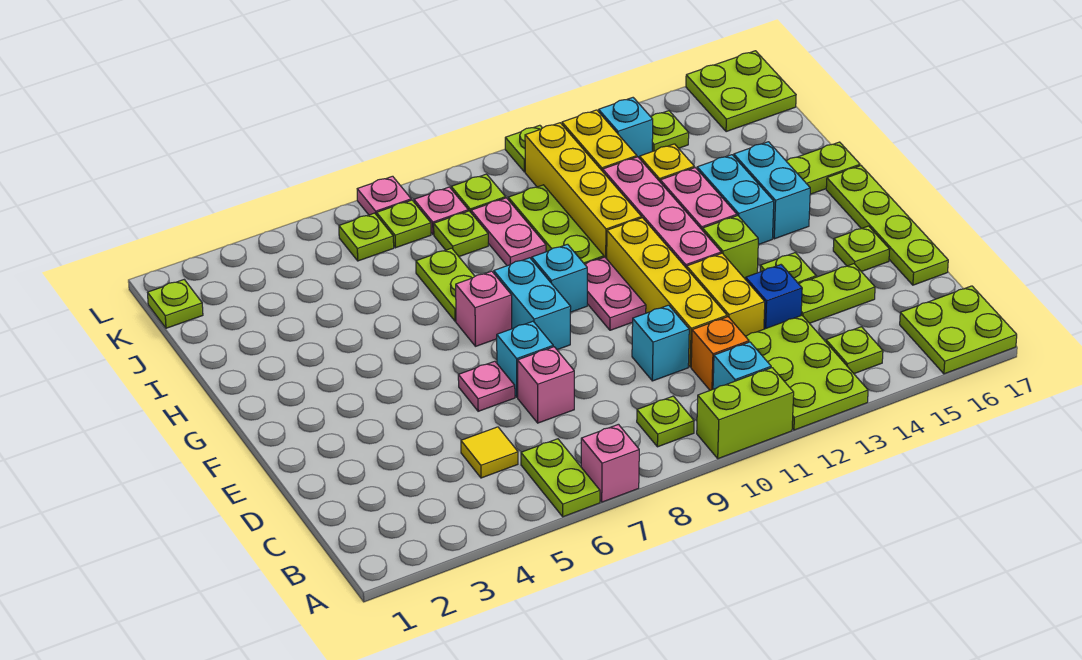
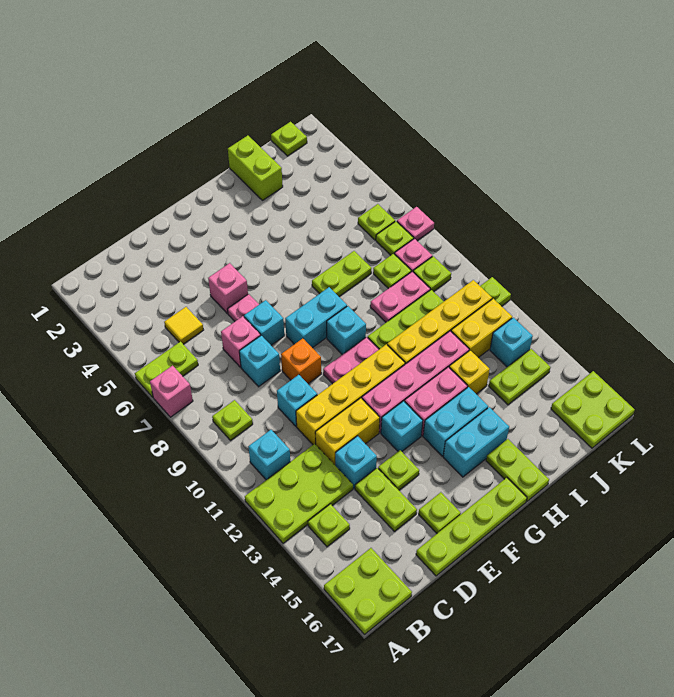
lime 1x2 brick [697,368,794,459] -> lime 1x2 brick moved to [228,136,283,201]
orange 1x1 brick [691,317,749,390] -> orange 1x1 brick moved to [281,338,321,384]
none -> cyan 1x1 brick [239,335,280,387]
blue 1x1 brick [746,265,802,329] -> cyan 1x1 brick [335,436,377,488]
lime 1x1 brick [703,216,758,280] -> cyan 1x1 brick [381,401,423,451]
pink 1x1 brick [456,271,512,346] -> pink 1x1 brick moved to [208,263,248,313]
lime 1x1 plate [651,111,689,151] -> lime 1x2 plate [489,349,551,405]

